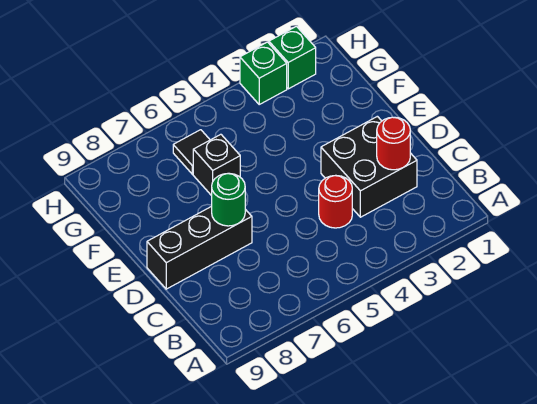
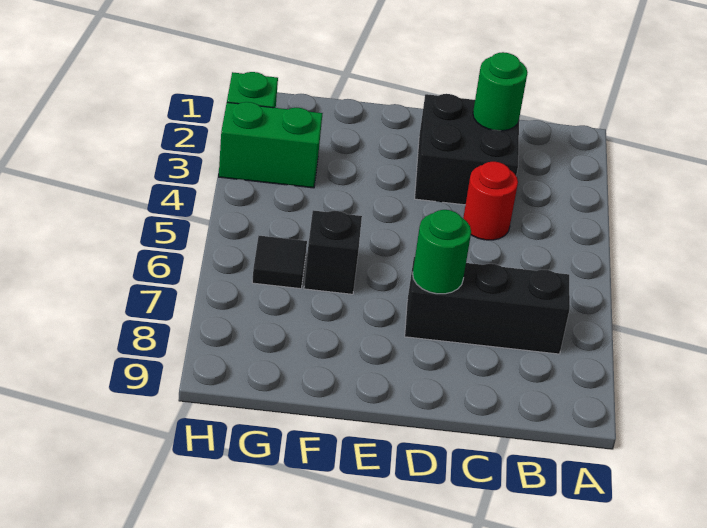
red 1x1 round brick [377,117,410,170] -> green 1x1 round brick [473,52,528,131]
black 1x3 brick [147,206,252,289] -> black 1x3 brick turned to [405,257,570,354]
green 1x1 brick [240,42,287,104] -> green 1x2 brick [219,102,323,188]

